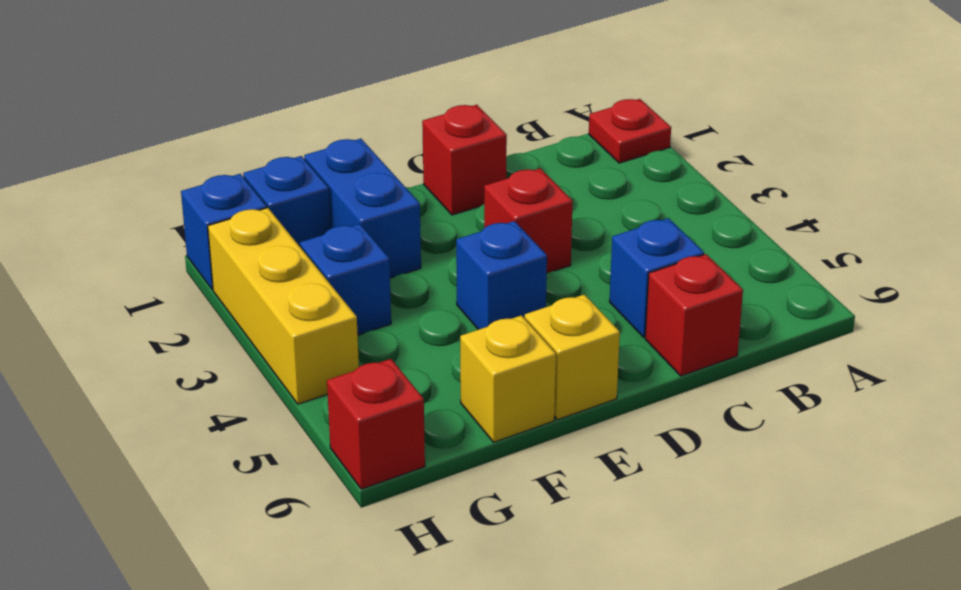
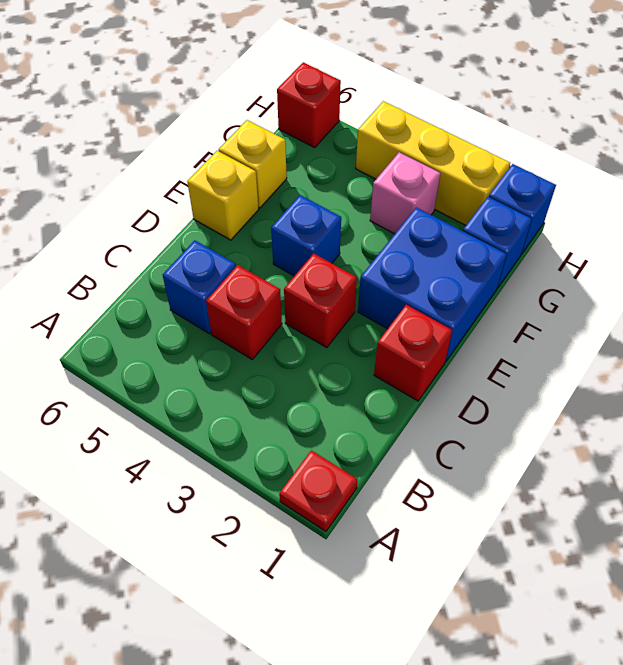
red 1x1 brick [645,254,743,376] -> red 1x1 brick moved to [206,265,282,359]
blue 1x2 brick [304,139,421,278] -> blue 2x2 brick [358,207,507,362]
blue 1x1 brick [300,224,391,335] -> pink 1x1 brick [370,152,441,234]

